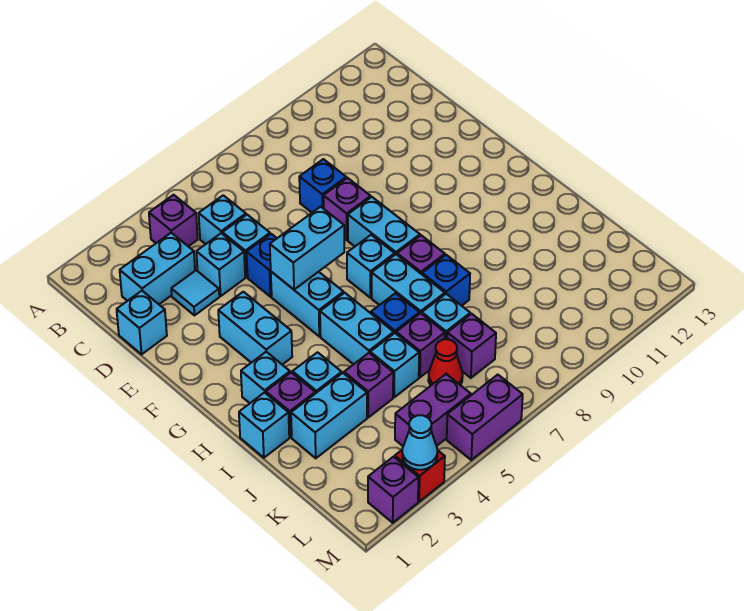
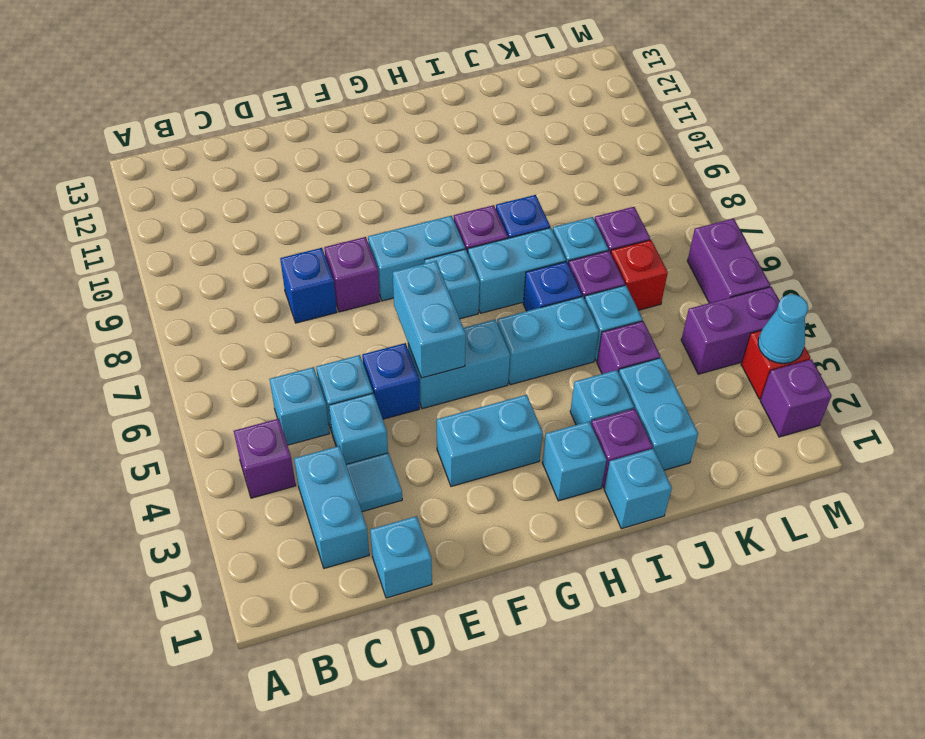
red 1x1 cone [428,339,463,385] -> red 1x1 brick [611,240,668,310]
purple 1x2 brick [395,374,471,446] -> purple 1x2 brick turned to [681,287,780,374]

